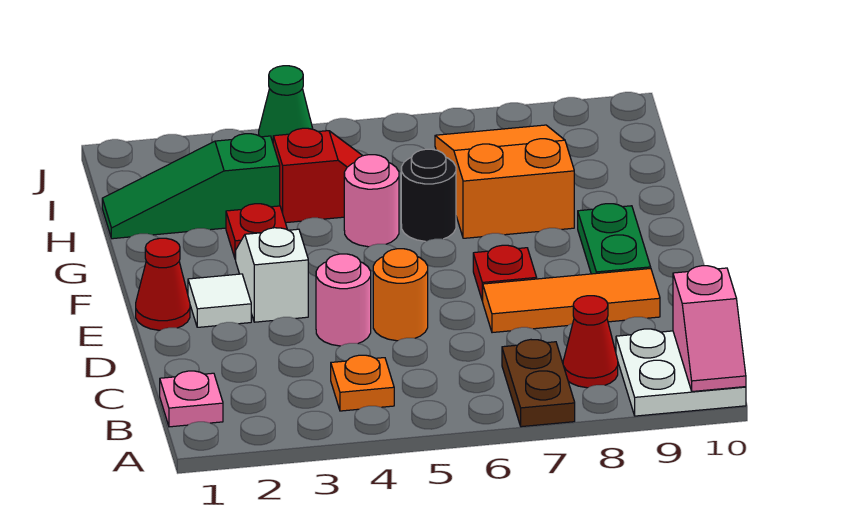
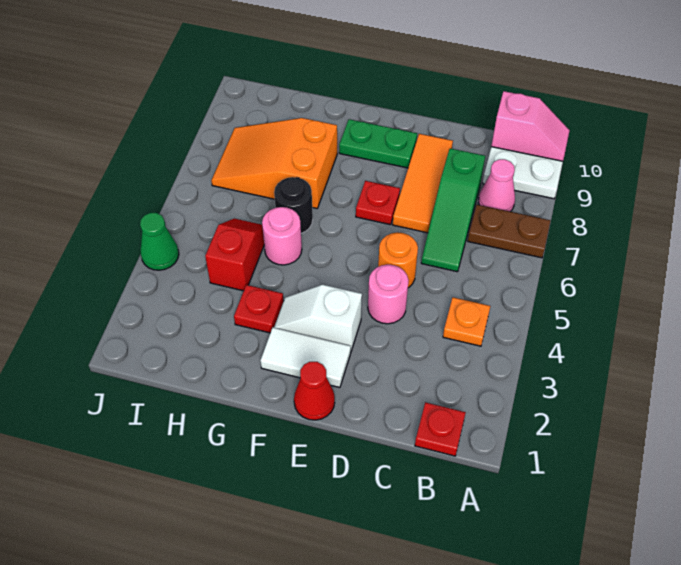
pink 1x1 plate [160,371,223,427] -> red 1x1 plate [415,402,466,456]
red 1x1 cone [563,296,618,388] -> pink 1x1 cone [478,159,515,212]
white 1x1 tile [188,274,251,327] -> white 1x2 tile [260,327,351,387]
green 1x3 slope [102,134,280,239] -> green 1x3 slope moved to [421,148,485,272]

